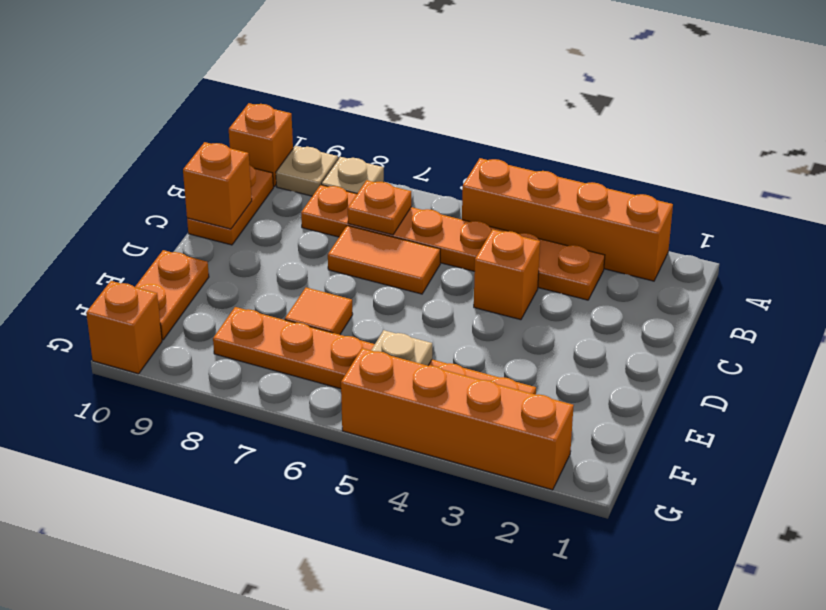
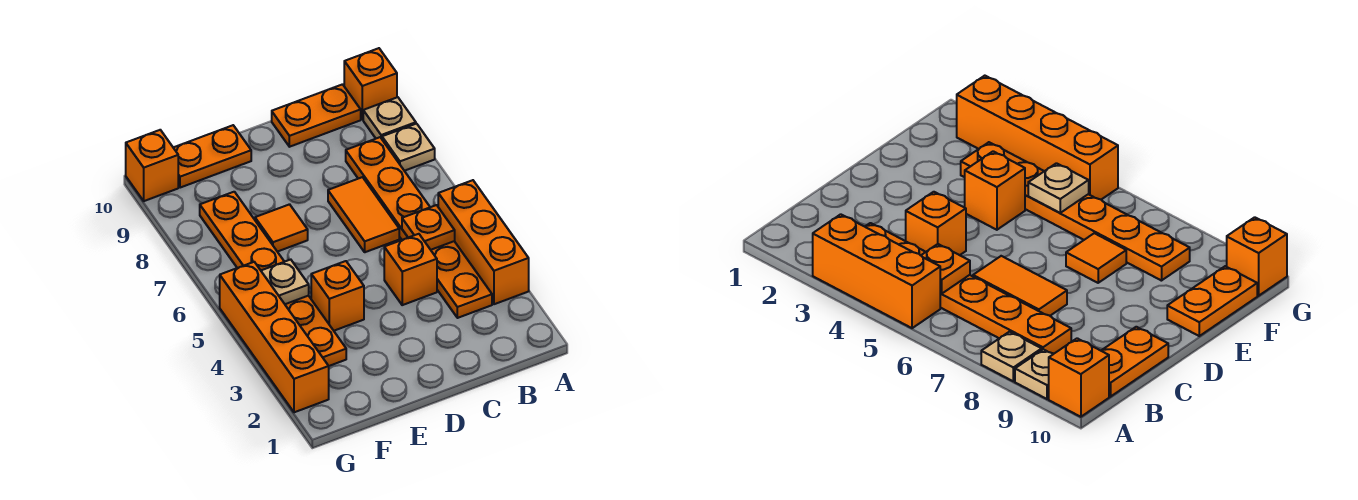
orange 1x4 brick [462,158,673,281] -> orange 1x3 brick [438,180,529,304]
orange 1x1 plate [348,180,411,235] -> orange 1x1 plate moved to [402,205,455,250]
orange 1x1 brick [183,142,252,229] -> orange 1x1 brick moved to [311,261,364,331]

